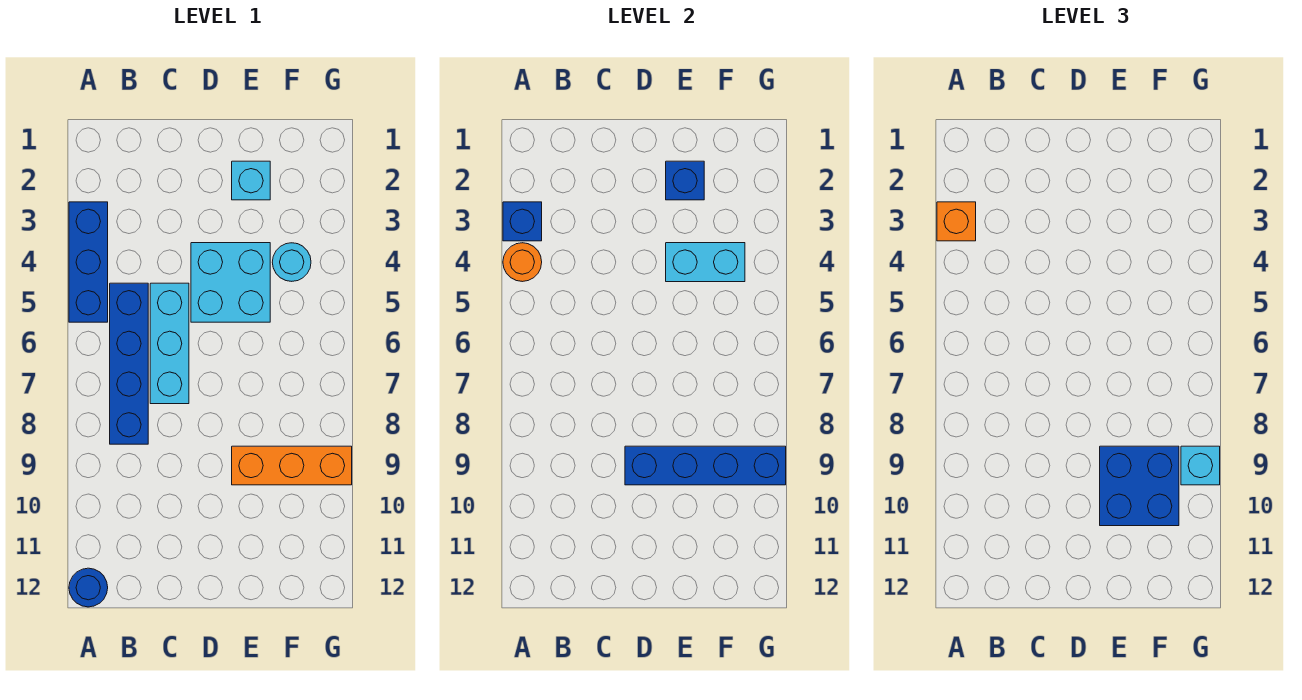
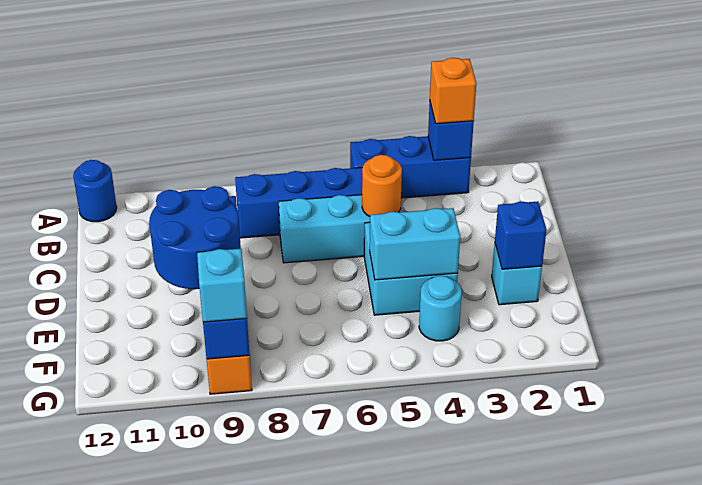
orange 1x1 round brick [503,243,542,282] -> orange 1x1 round brick moved to [362,155,402,216]
cyan 1x2 brick [666,243,745,282] -> cyan 1x2 brick turned to [370,208,460,280]
blue 2x2 brick [1100,446,1179,526] -> blue 2x2 round brick [149,186,241,289]

